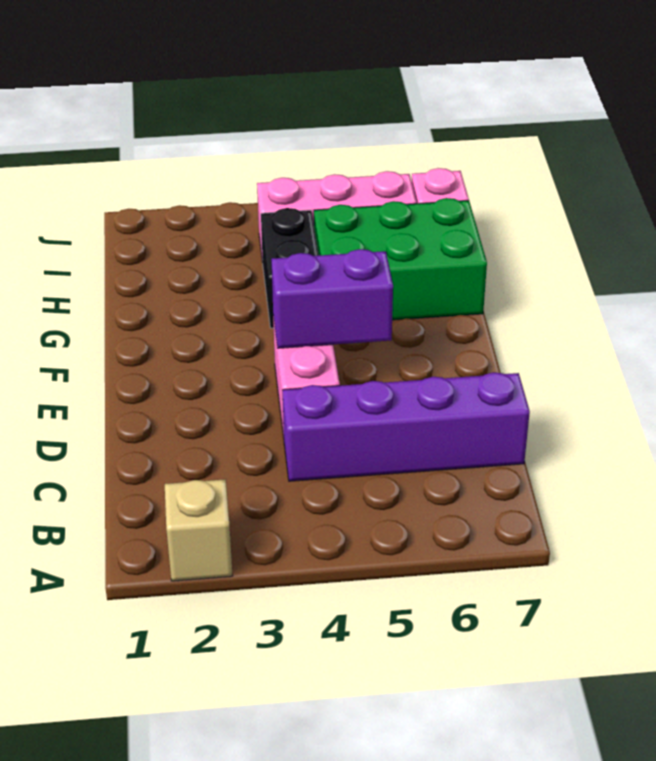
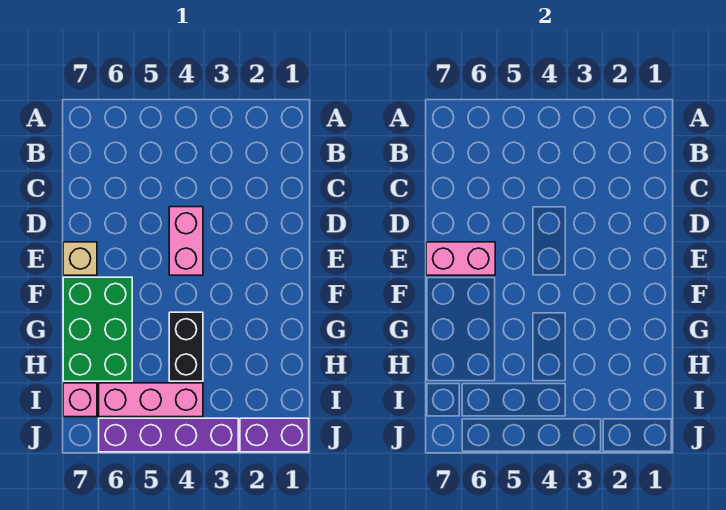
tan 1x1 brick [165,479,233,581] -> tan 1x1 brick moved to [63,242,97,275]
purple 1x4 brick [283,372,530,481] -> purple 1x4 brick moved to [99,418,238,452]
purple 1x2 brick [271,249,393,348] -> purple 1x2 brick moved to [240,418,309,452]
none -> pink 1x2 brick [426,242,495,275]
green 2x3 brick [314,198,487,320] -> green 2x3 brick turned to [63,277,132,381]

